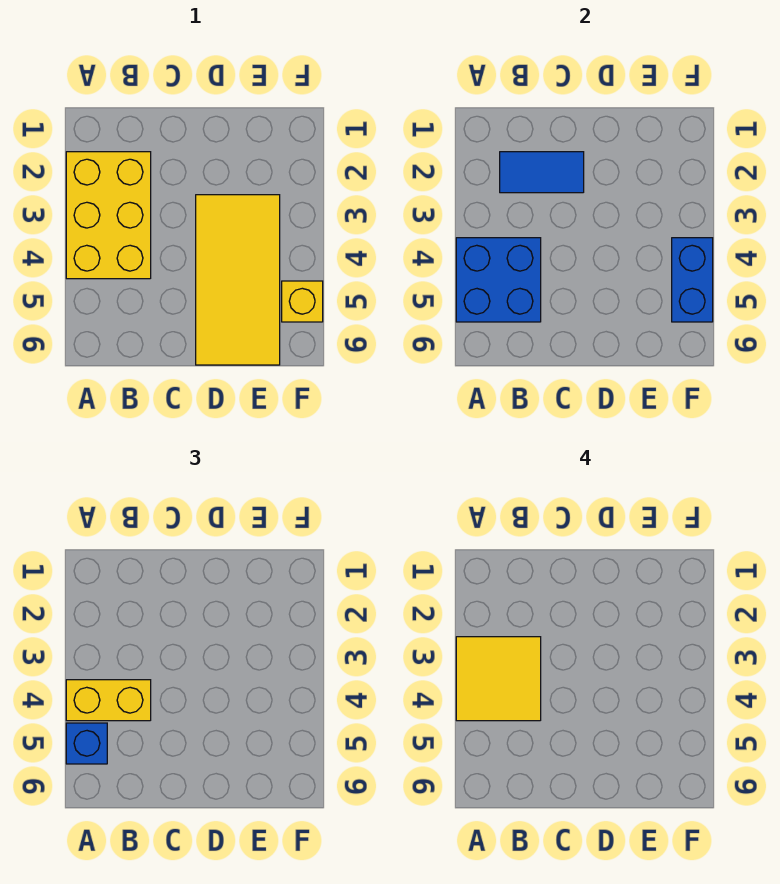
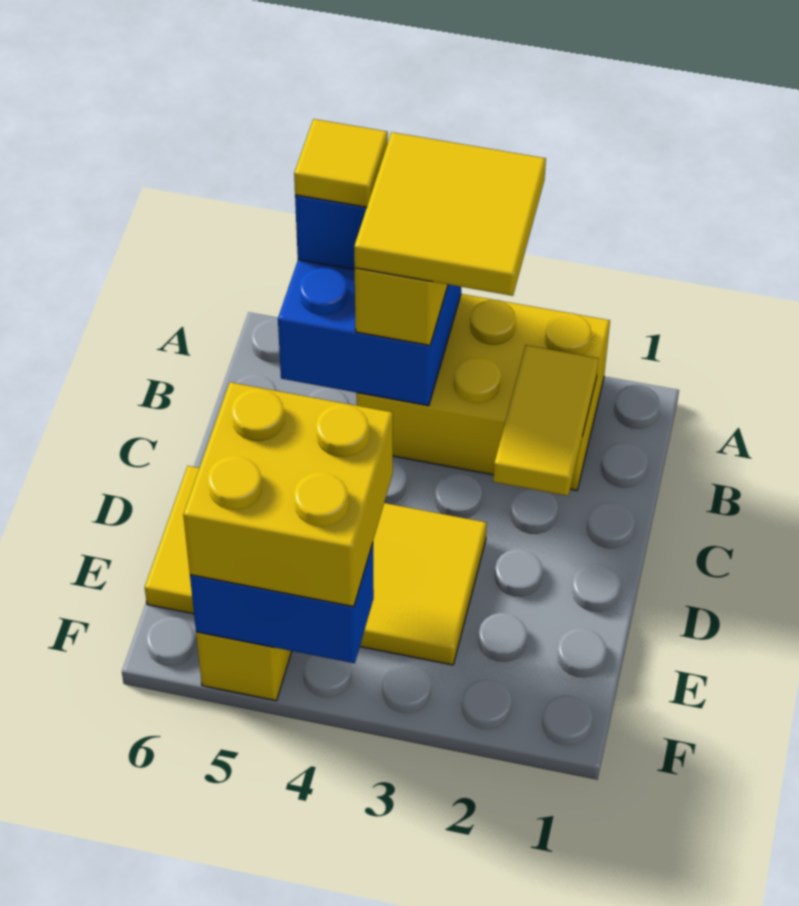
none -> yellow 1x1 tile [294,119,388,207]
blue 1x2 tile [500,152,584,193] -> yellow 1x2 tile [493,345,599,496]
none -> yellow 2x2 brick [183,382,393,607]

